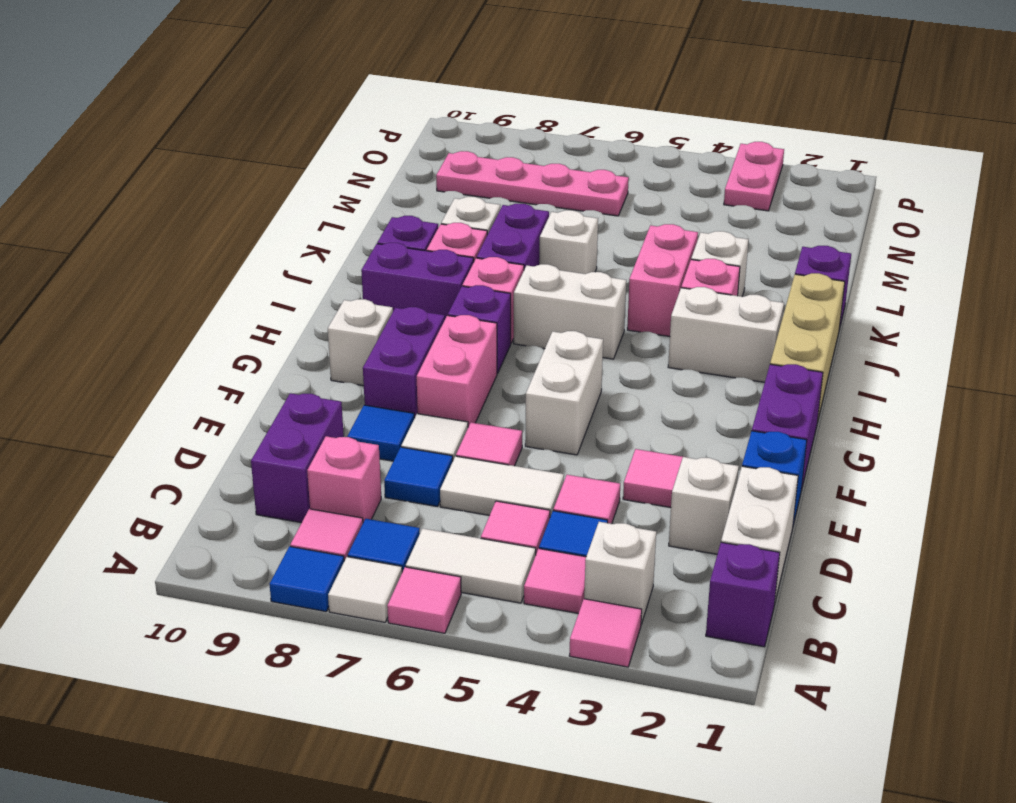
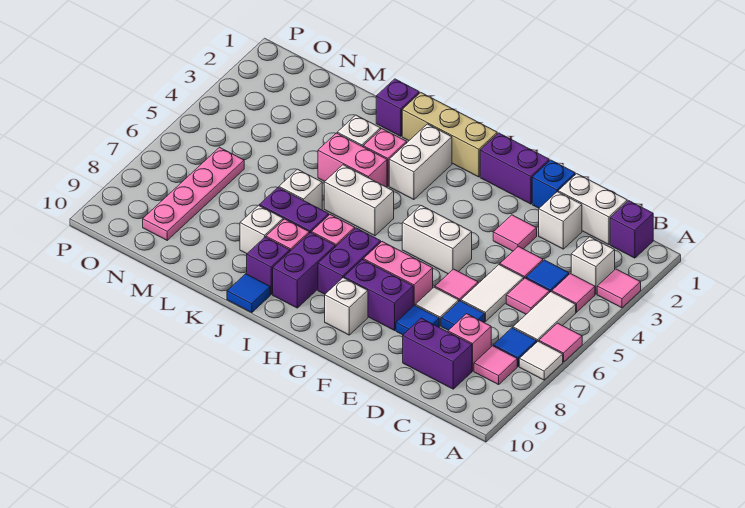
blue 1x1 tile [269,546,344,612] -> blue 1x1 tile moved to [227,274,270,313]
purple 1x1 brick [448,285,511,374] -> purple 1x2 brick [318,228,381,294]
white 1x2 brick [514,264,626,359] -> white 1x2 brick turned to [324,165,394,236]
pink 1x2 plate [724,142,784,211] -> none

